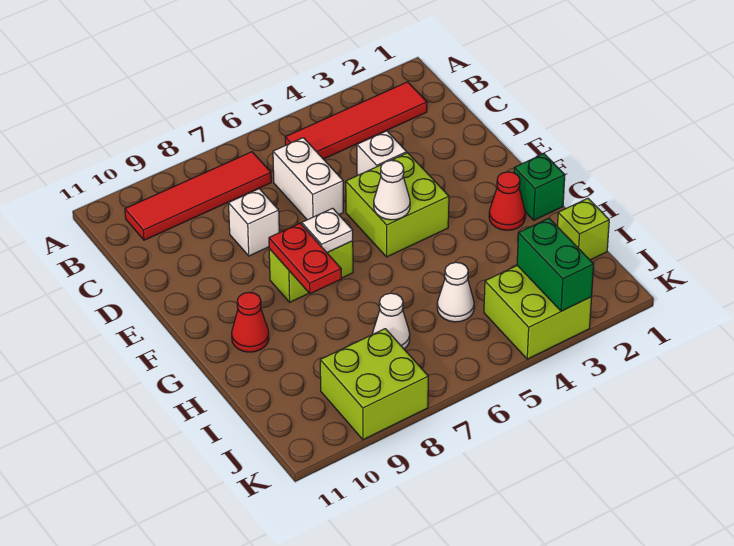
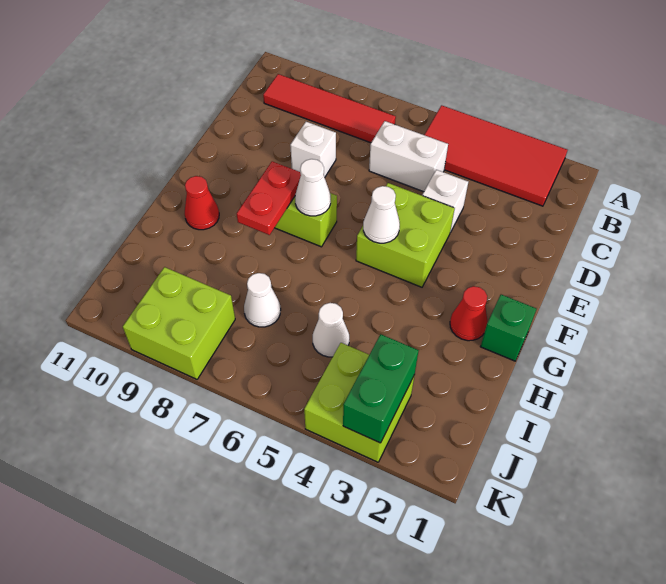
red 1x4 tile [285,82,427,159] -> red 2x4 tile [425,105,567,206]
white 1x2 brick [273,138,343,220] -> white 1x2 brick turned to [369,121,448,192]
white 1x1 plate [302,208,353,253] -> white 1x1 cone [295,159,331,216]
lime 1x1 brick [558,198,609,260] -> none

